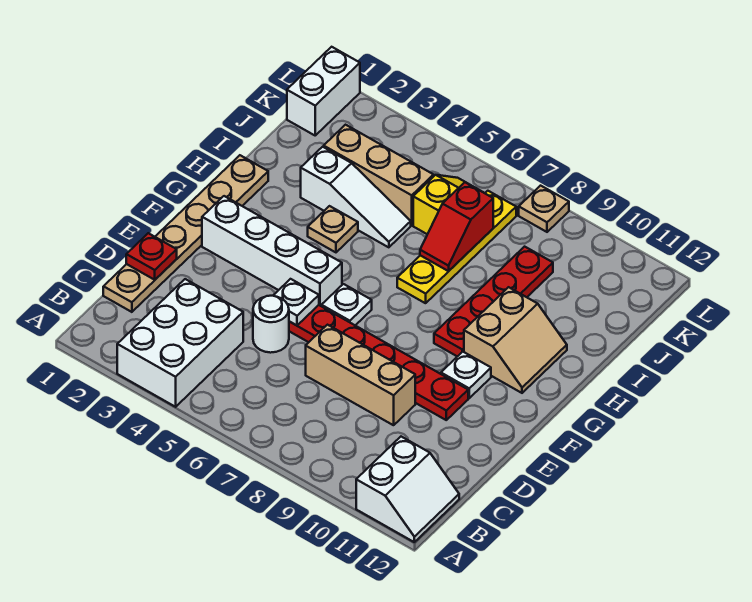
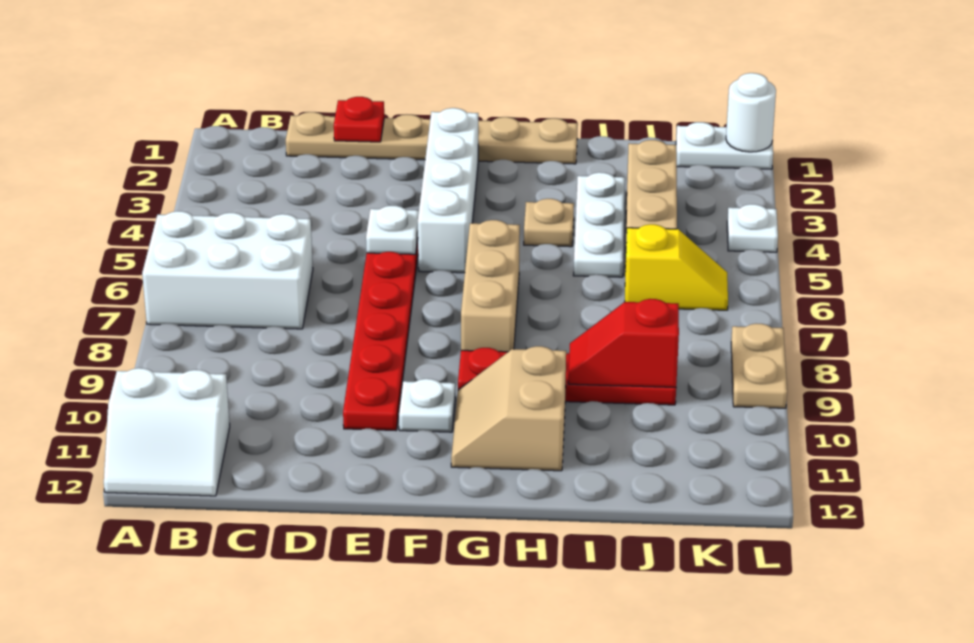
white 2x3 brick [117,279,243,407] -> white 2x3 brick moved to [142,211,313,329]
white 1x1 round brick [253,296,289,353] -> white 1x1 round brick moved to [726,73,776,152]
tan 1x3 brick [306,325,415,425] -> tan 1x3 brick moved to [461,220,520,352]
white 1x1 plate [322,284,372,325] -> white 1x1 plate moved to [727,204,778,252]
tan 2x2 slope [464,287,567,393] -> tan 2x2 slope turned to [451,346,566,471]
yellow 1x4 plate [397,191,516,303] -> none
white 1x3 slope [301,147,411,247] -> white 1x3 plate [573,172,625,277]
red 1x2 slope [420,182,493,271] -> red 1x2 slope moved to [568,299,679,387]
white 1x2 brick [287,47,360,135] -> white 1x2 plate [676,122,773,169]
tan 1x1 plate [519,186,569,232] -> tan 1x2 plate [731,324,787,408]

